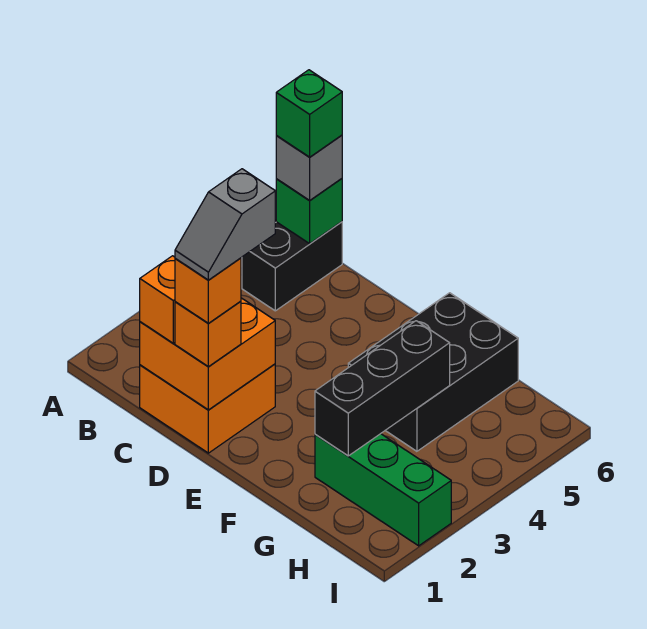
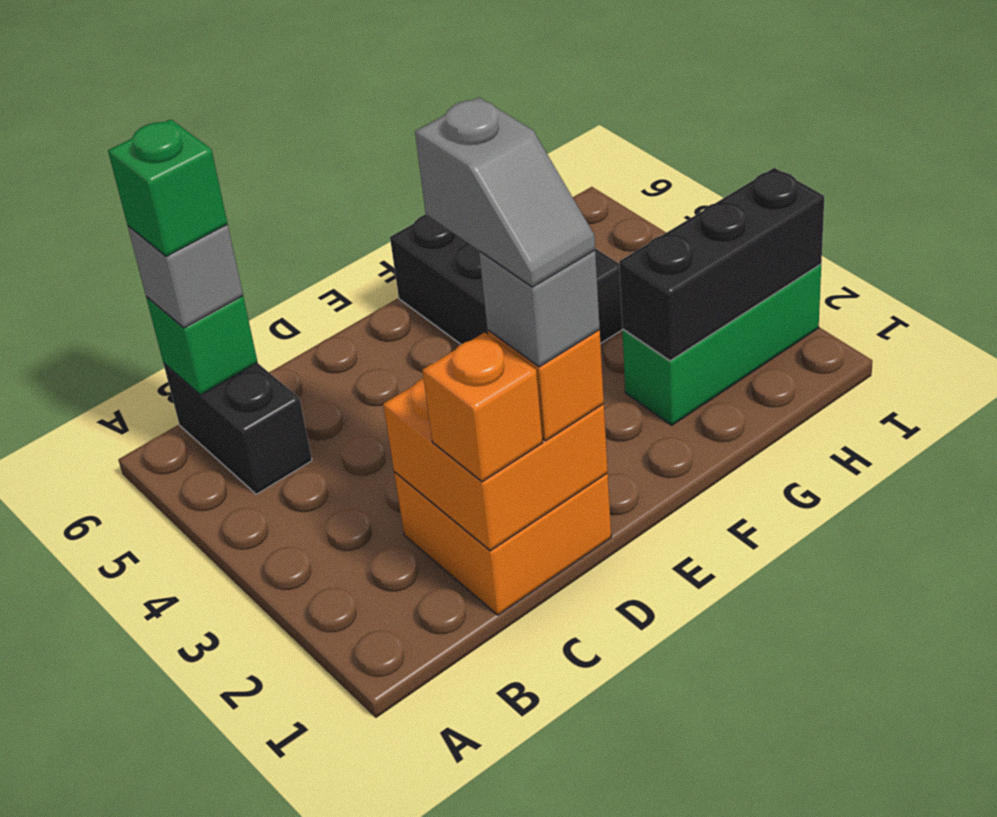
orange 1x1 brick [175,258,241,324] -> grey 1x1 brick [479,250,600,367]
black 1x3 brick [315,321,450,456] -> black 1x3 brick turned to [619,168,824,361]

